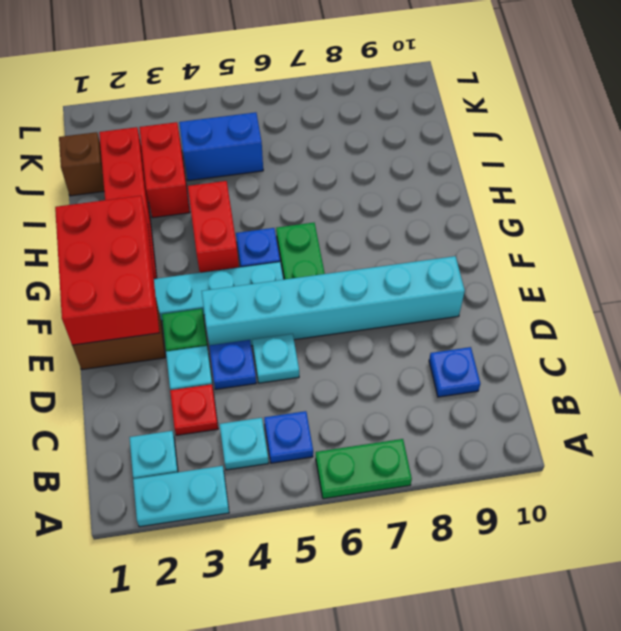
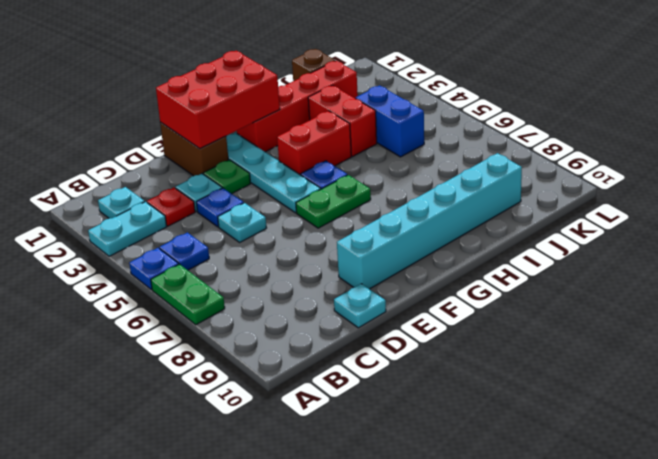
cyan 1x2 plate [133,466,229,527] -> cyan 1x2 plate turned to [88,202,167,256]
cyan 1x1 plate [220,418,268,470] -> cyan 1x1 plate moved to [334,284,386,328]
blue 1x1 plate [429,347,480,397] -> blue 1x1 plate moved to [129,248,179,290]
cyan 1x6 brick [202,256,465,346] -> cyan 1x6 brick turned to [337,153,522,289]
red 1x2 brick [139,122,190,218] -> red 1x2 brick turned to [308,85,377,156]

